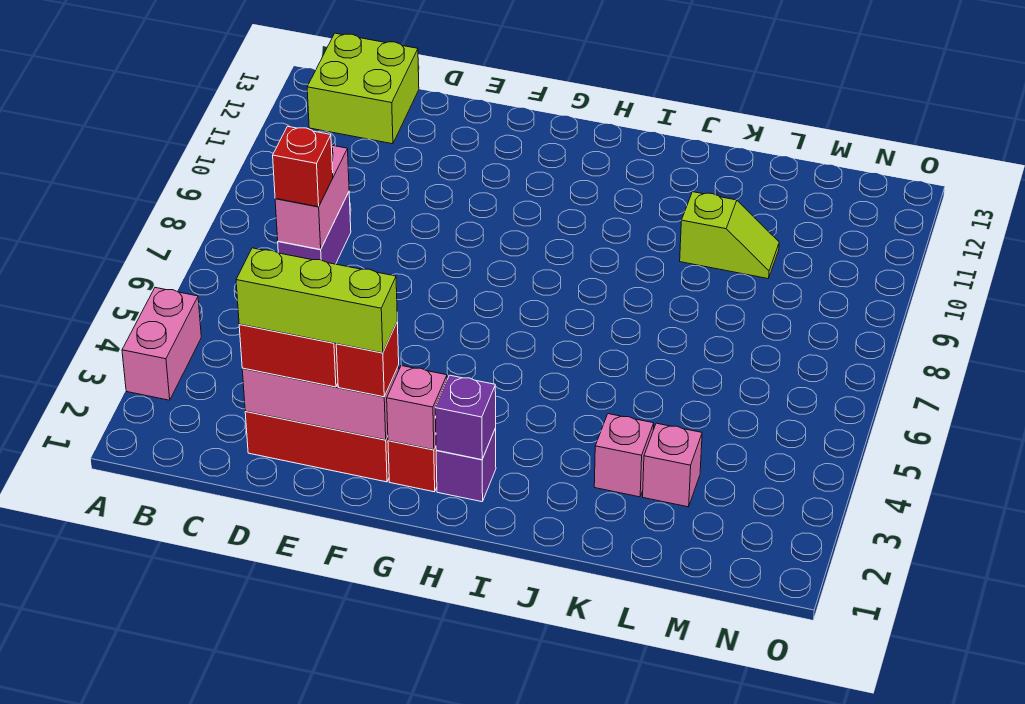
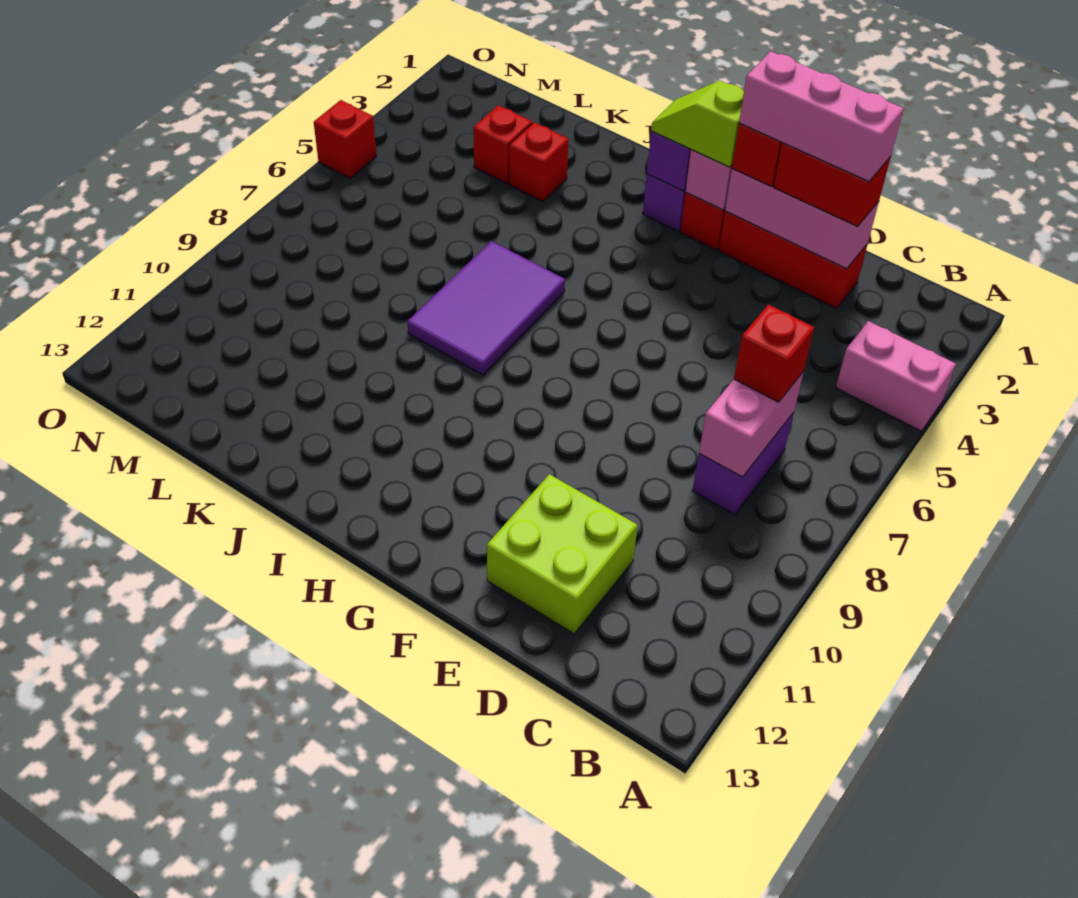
pink 1x2 brick [122,288,201,400] -> pink 1x2 brick turned to [836,321,956,431]
lime 2x2 brick [307,33,419,144] -> lime 2x2 brick moved to [487,474,638,634]
lime 1x3 brick [236,248,397,353] -> pink 1x3 brick [739,51,904,182]
none -> purple 2x3 tile [407,241,565,375]
pink 1x1 brick [594,414,654,497] -> red 1x1 brick [509,122,569,201]
lime 1x2 slope [680,192,779,279] -> lime 1x2 slope moved to [651,81,744,167]
pink 1x1 brick [643,423,702,507] -> red 1x1 brick [473,105,532,183]
none -> red 1x1 brick [314,100,376,178]

